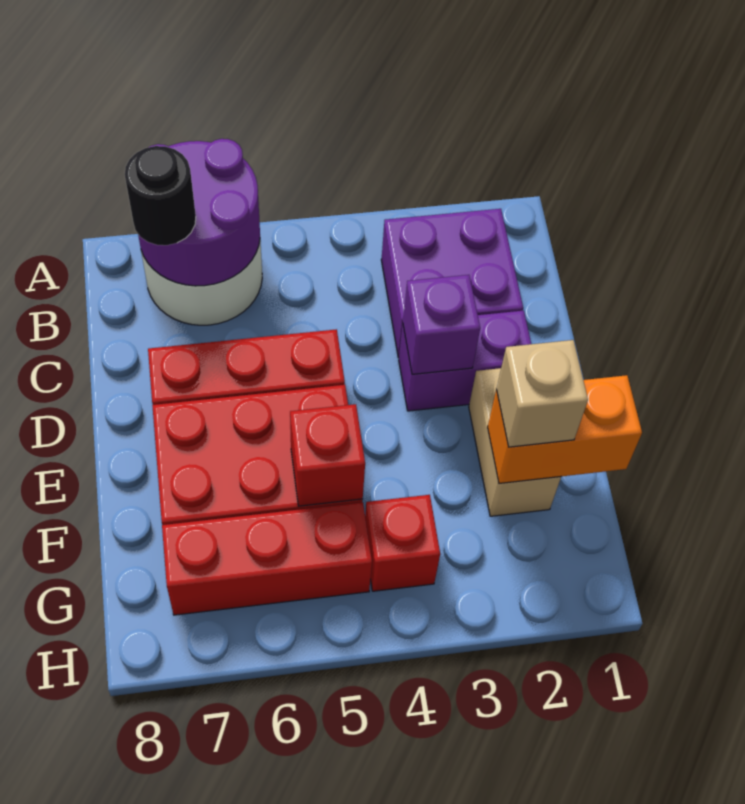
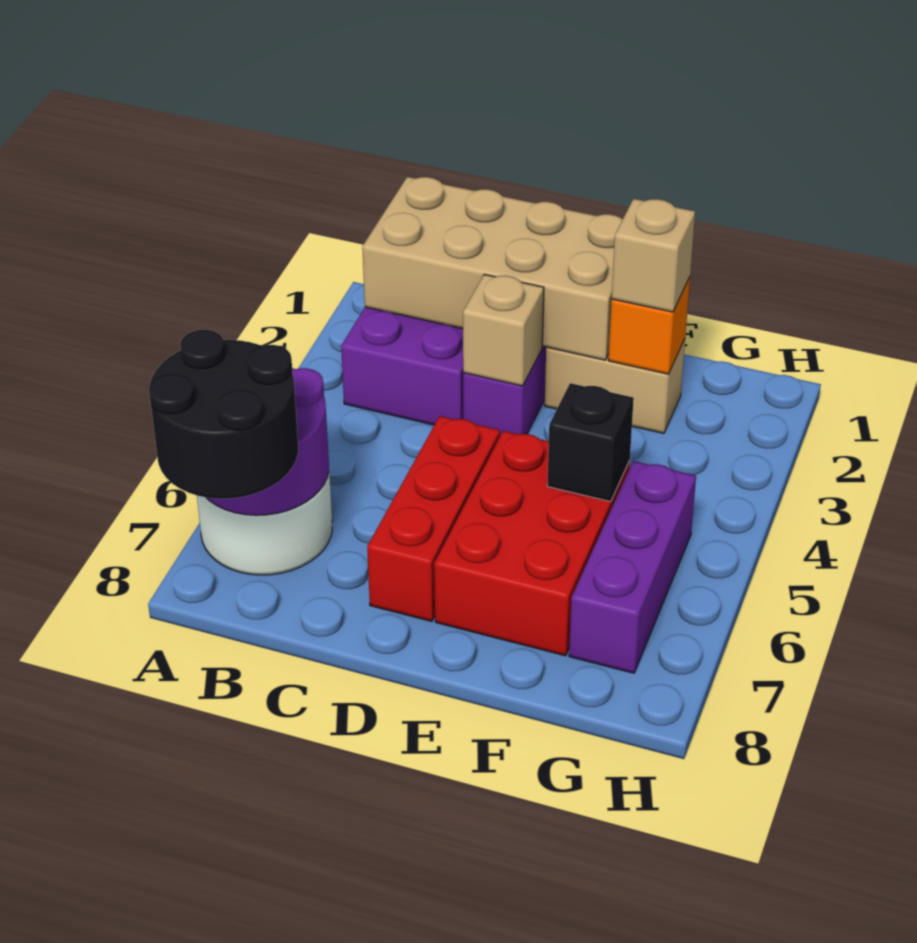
none -> tan 2x4 brick [362,177,623,360]
black 1x1 round brick [125,146,196,245] -> black 2x2 round brick [149,330,298,499]
purple 1x1 brick [403,275,480,374] -> tan 1x1 brick [463,274,544,386]
orange 1x2 brick [488,375,642,484] -> orange 1x1 brick [608,277,690,374]
red 1x1 brick [290,404,365,506] -> black 1x1 brick [547,383,634,502]
red 1x1 brick [365,495,440,591] -> none
red 1x3 brick [162,502,372,615] -> purple 1x3 brick [569,461,696,673]

